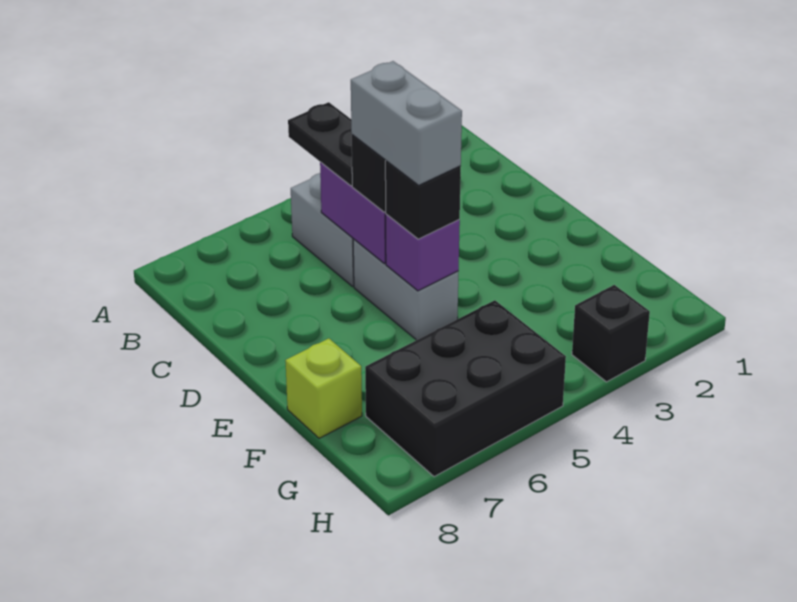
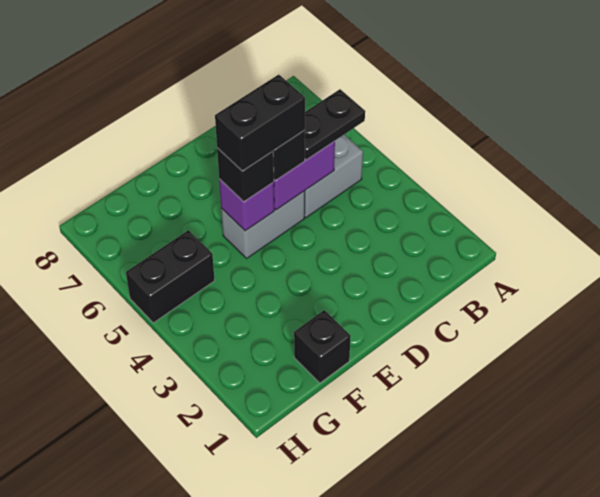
grey 1x2 brick [351,61,462,185] -> black 1x2 brick [215,75,305,171]
lime 1x1 brick [285,338,362,438] -> none
black 2x3 brick [365,300,566,477] -> black 1x2 brick [126,230,215,323]
black 1x1 brick [572,285,650,382] -> black 1x1 brick moved to [294,310,351,383]

